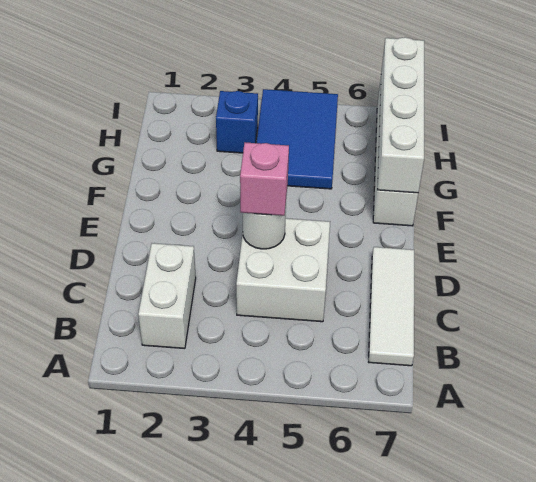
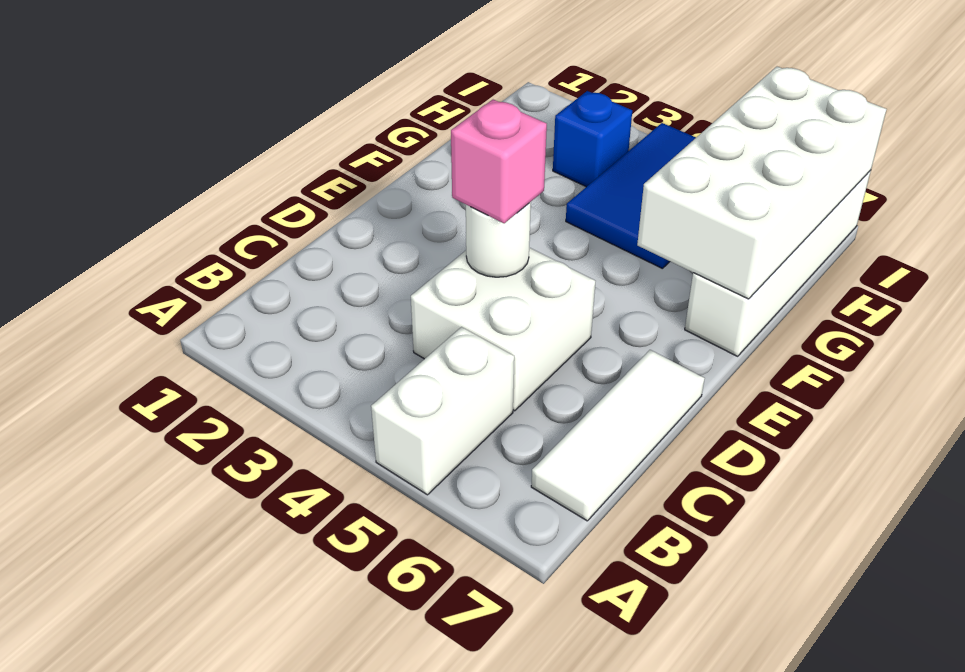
white 1x2 brick [138,243,196,349] -> white 1x2 brick moved to [371,327,514,495]
white 1x4 brick [377,37,424,193] -> white 2x4 brick [637,67,886,299]

